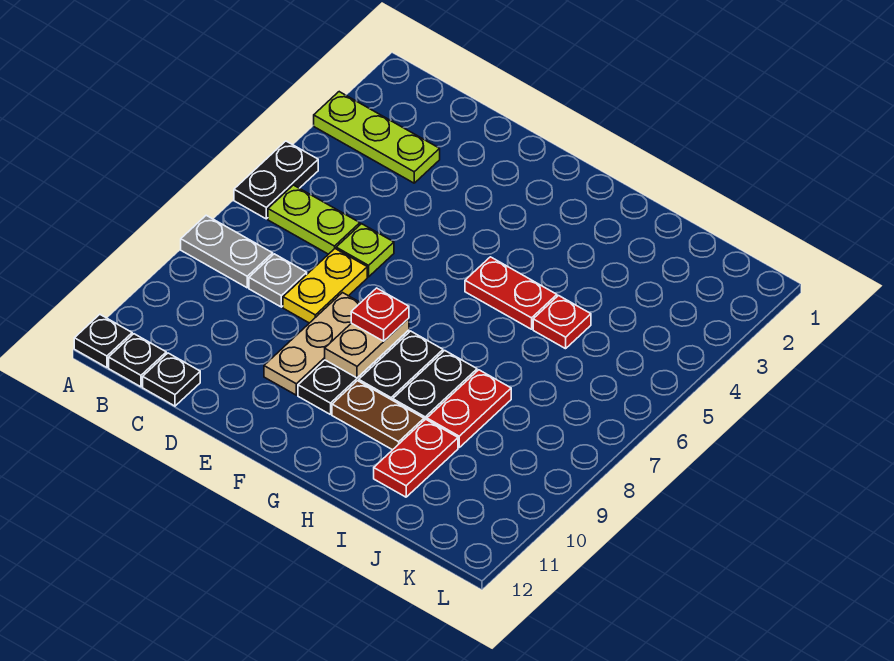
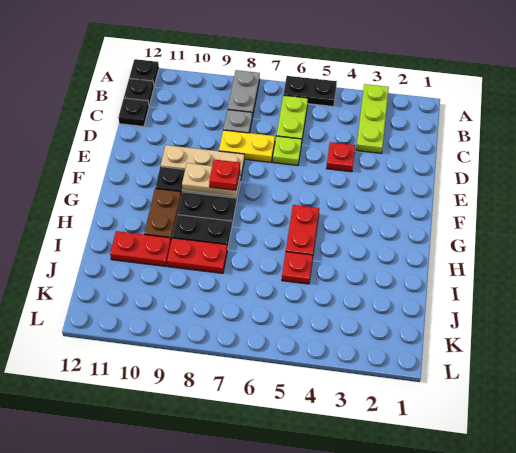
none -> red 1x1 plate [326,142,355,172]

